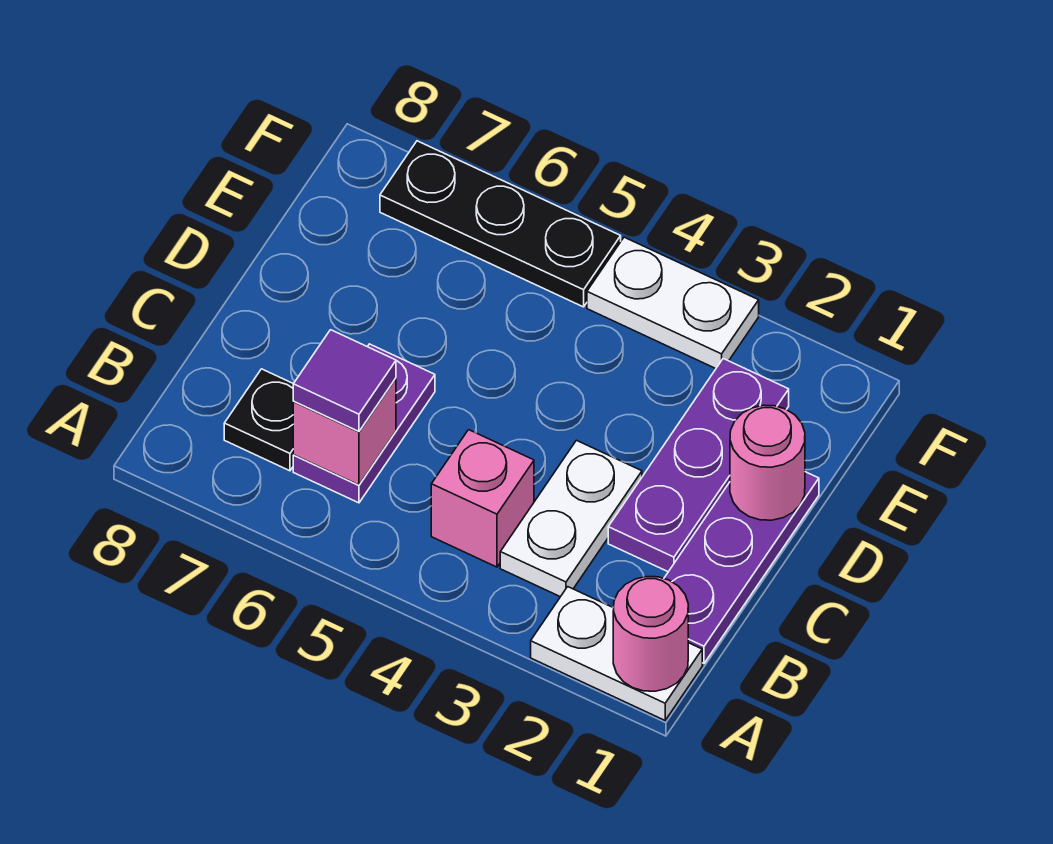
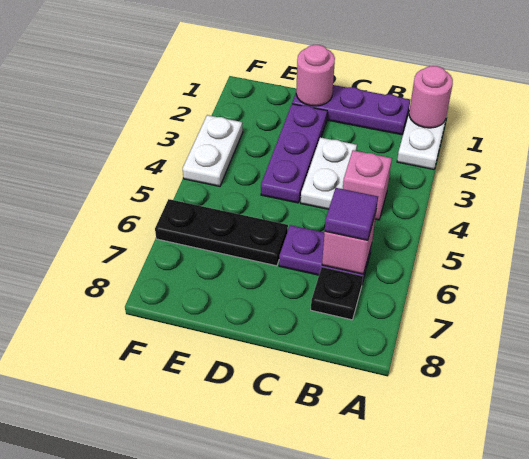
white 1x2 plate [500,440,642,597] -> white 1x2 plate turned to [301,137,357,209]
purple 1x3 plate [608,359,789,572] -> purple 1x3 plate turned to [261,104,327,203]
black 1x3 plate [380,141,621,307] -> black 1x3 plate turned to [155,199,288,266]

